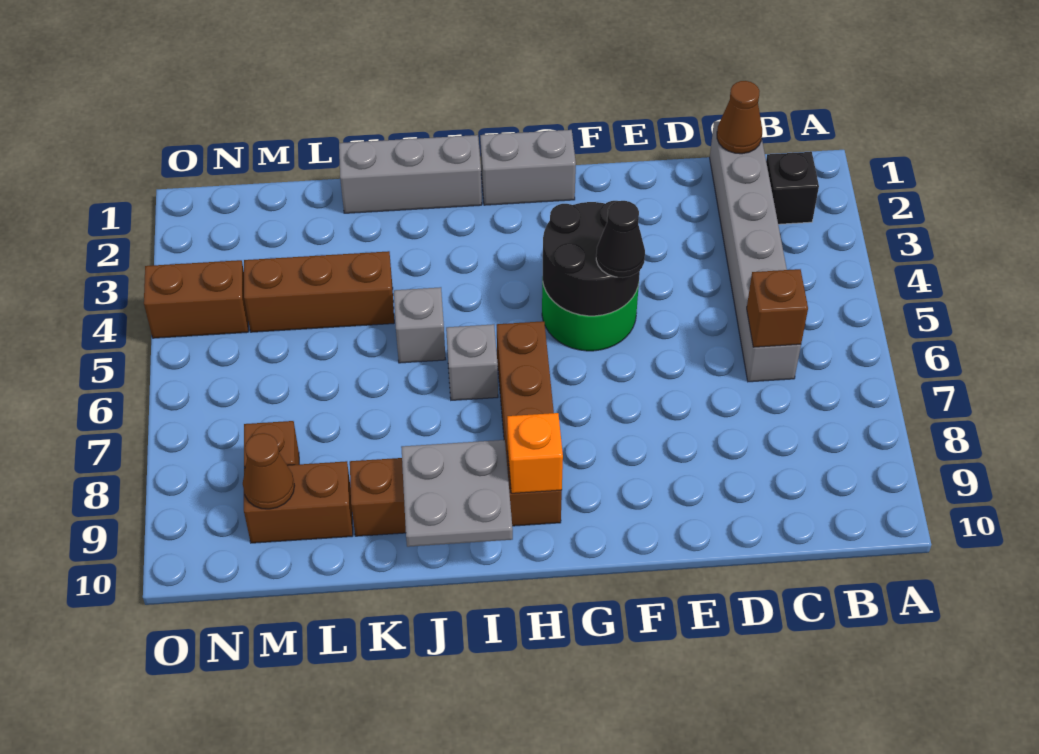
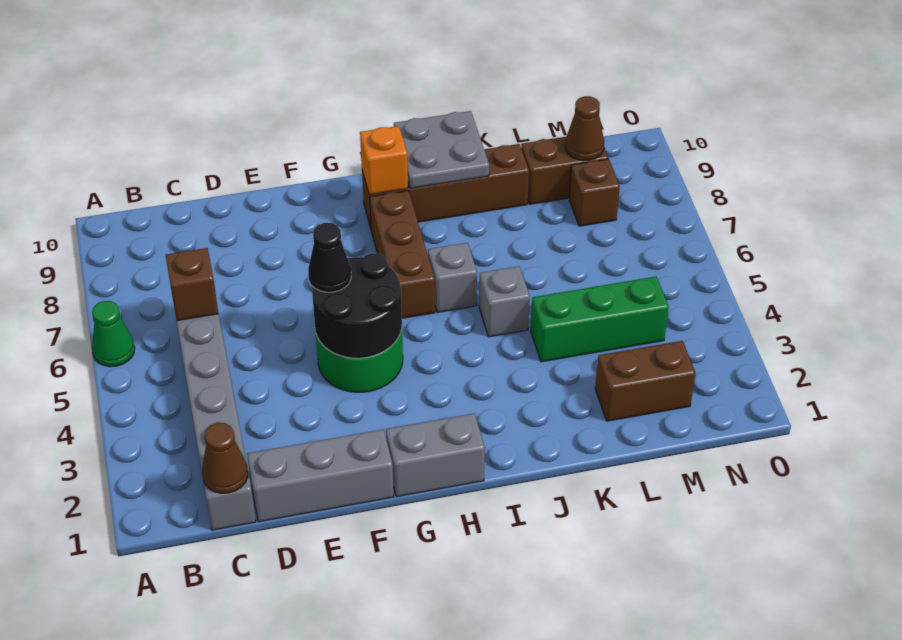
none -> green 1x1 cone [92,301,135,367]
black 1x1 brick [766,152,819,224] -> none
grey 1x3 brick [339,135,482,213] -> grey 1x3 brick moved to [247,429,394,522]
brown 1x3 brick [244,251,394,332] -> green 1x3 brick [531,277,669,362]
brown 1x2 brick [144,260,248,338] -> brown 1x2 brick moved to [595,341,696,421]

